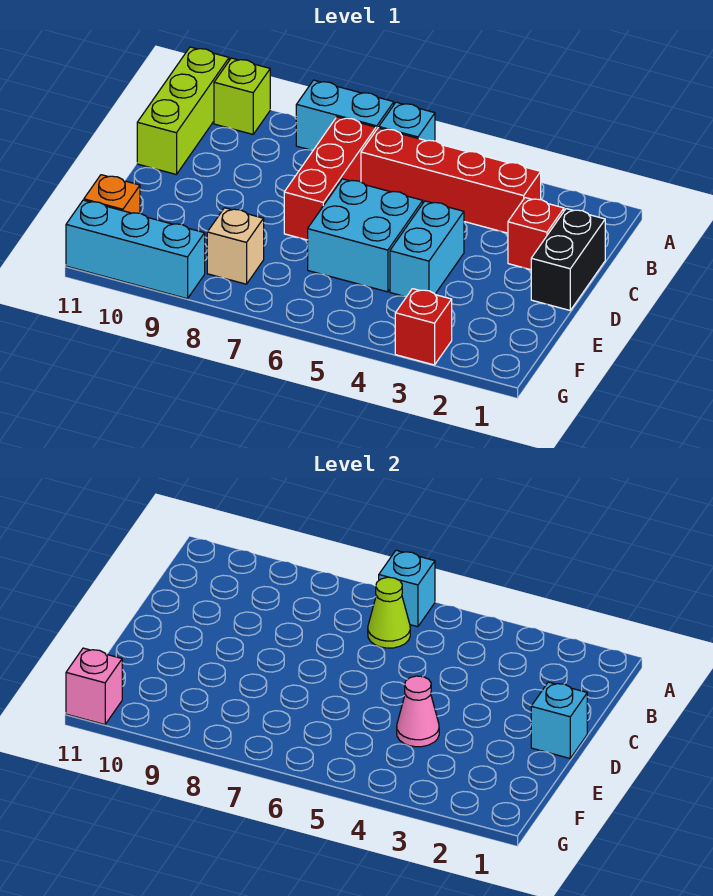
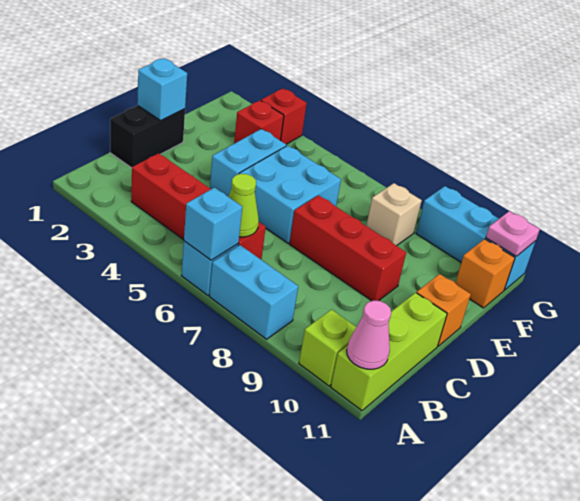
red 1x3 brick [284,117,376,240] -> red 1x3 brick turned to [290,195,406,301]
red 1x1 brick [508,198,564,270] -> red 1x1 brick moved to [234,100,284,144]
none -> orange 1x1 brick [417,274,471,346]
pink 1x1 cone [397,676,439,747] -> pink 1x1 cone moved to [347,301,391,369]
pink 1x1 brick [66,648,122,725] -> pink 1x1 plate [486,211,540,256]

